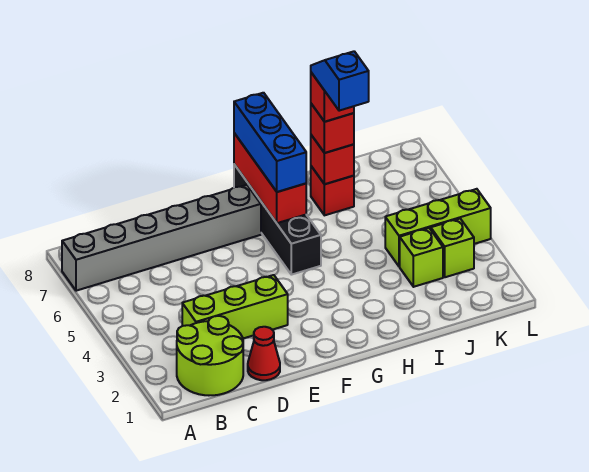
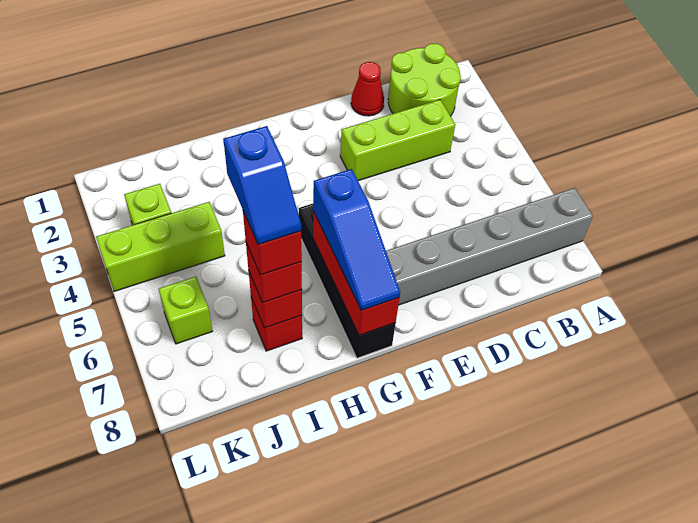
blue 1x3 brick [234,93,306,192] -> blue 1x3 slope [313,169,400,310]
lime 1x1 brick [400,228,443,287] -> lime 1x1 brick moved to [159,277,212,344]

